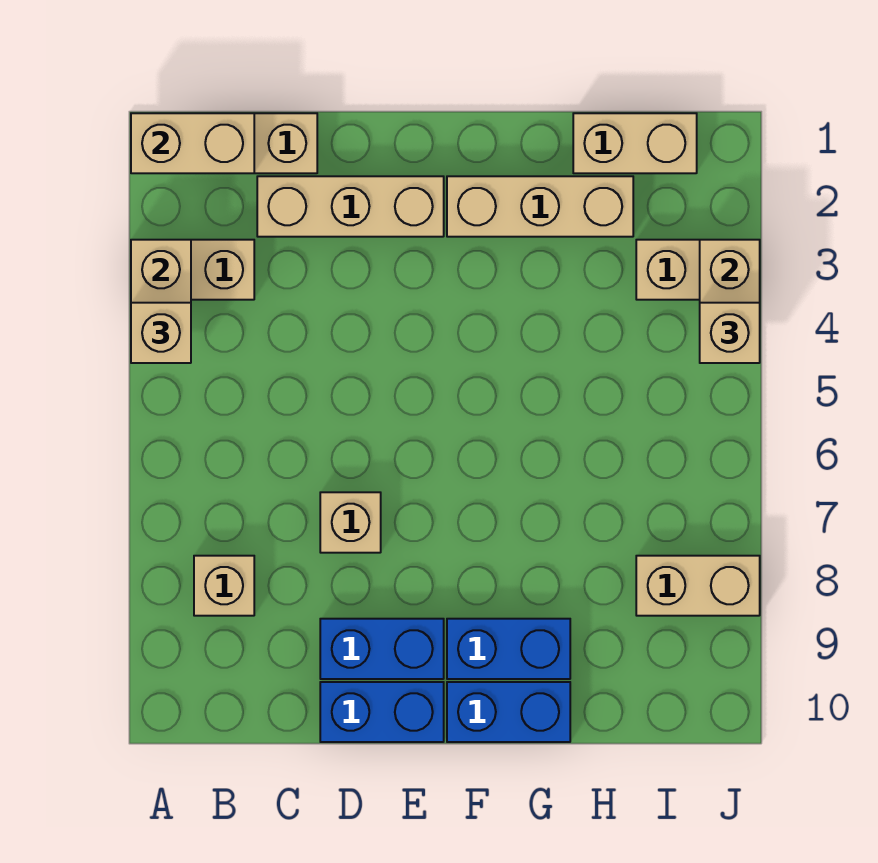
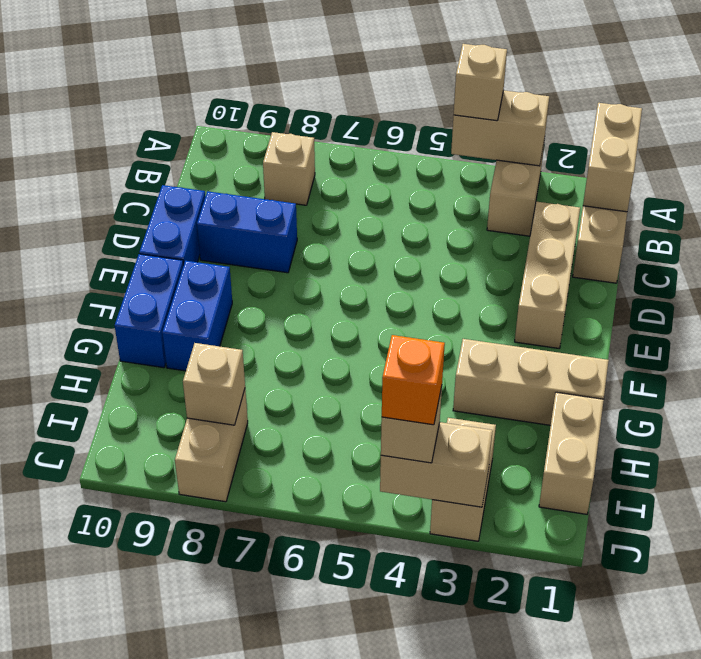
tan 1x1 brick [320,492,381,553] -> tan 1x1 brick moved to [183,343,245,425]
blue 1x2 brick [320,619,444,679] -> blue 1x2 brick turned to [197,191,297,273]
tan 1x3 brick [447,176,633,237] -> tan 1x3 brick turned to [453,339,609,425]
none -> orange 1x1 brick [382,335,445,425]

